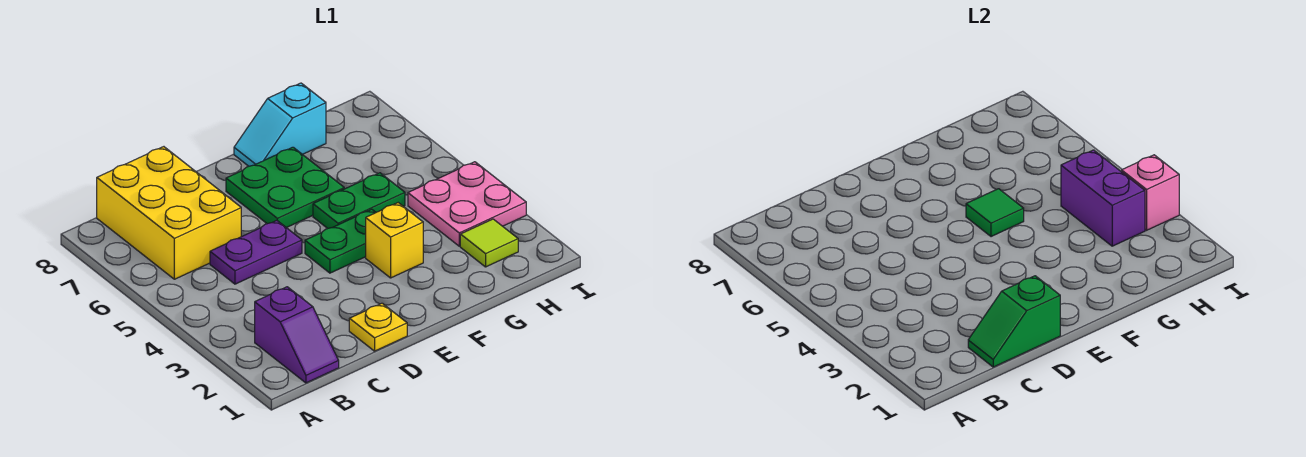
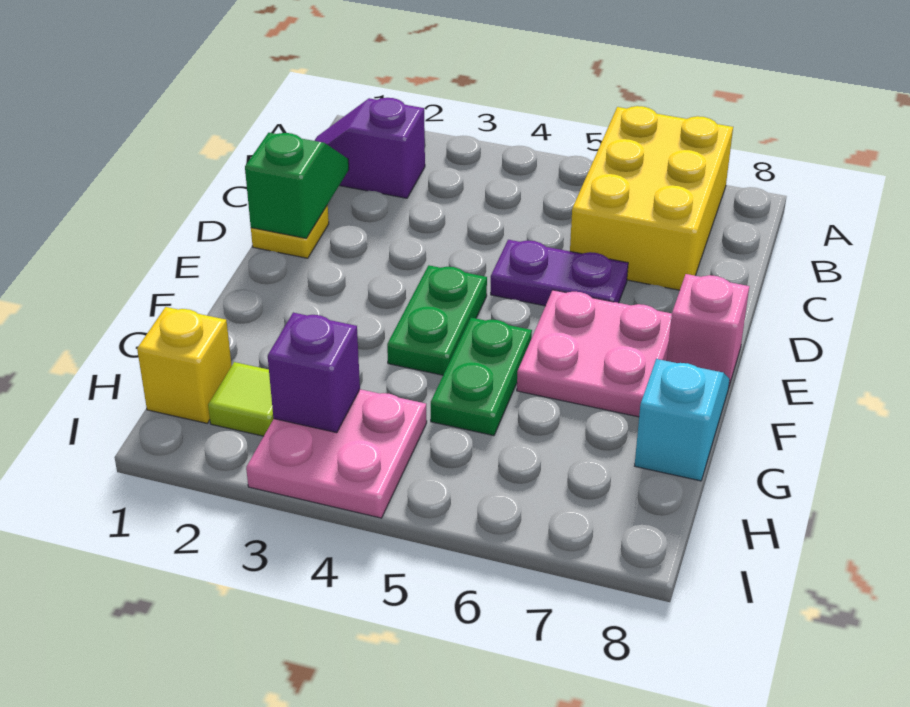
yellow 2x3 brick [97,147,241,279] -> yellow 2x3 brick turned to [570,106,733,290]
purple 1x2 plate [210,221,302,284] -> purple 1x2 plate turned to [491,240,628,306]
green 2x2 plate [226,147,344,228] -> pink 2x2 plate [517,290,672,417]
yellow 1x1 brick [366,203,423,278] -> yellow 1x1 brick moved to [137,307,232,423]
green 1x1 tile [966,189,1024,237] -> none
purple 1x2 brick [1061,150,1145,246] -> purple 1x1 brick [268,313,360,433]
pink 1x1 brick [1122,155,1179,230] -> pink 1x1 brick moved to [667,274,749,386]

